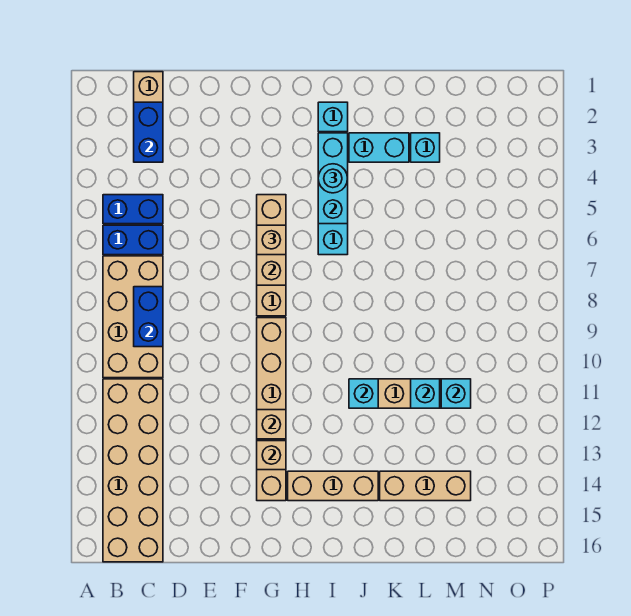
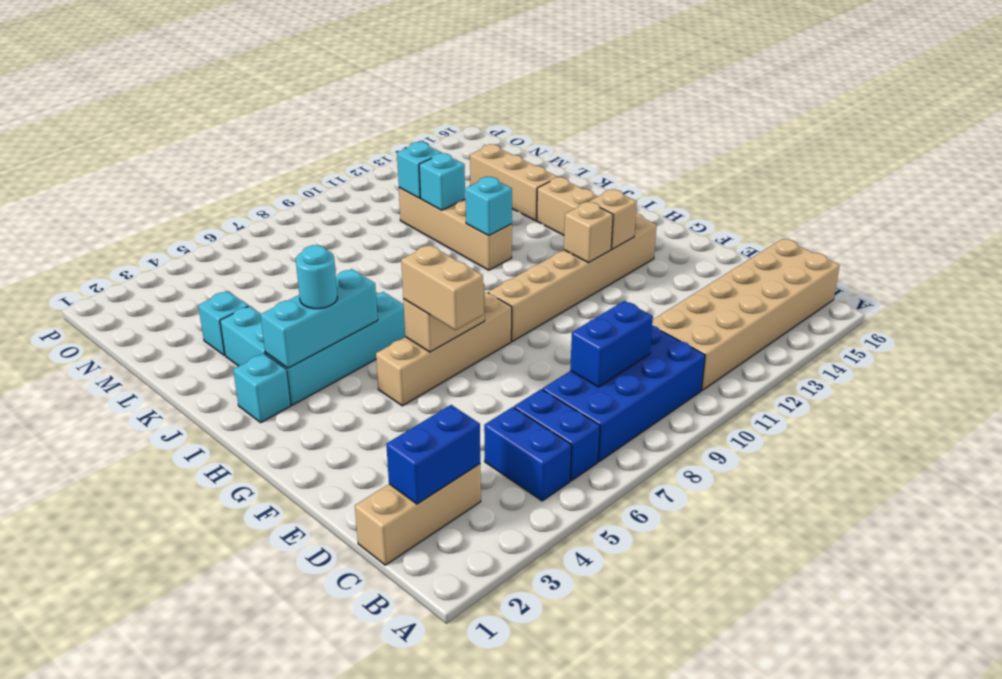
tan 2x4 brick [103,256,163,378] -> blue 2x4 brick [543,325,705,461]
tan 1x1 brick [257,225,286,255] -> tan 1x2 brick [401,245,483,330]

